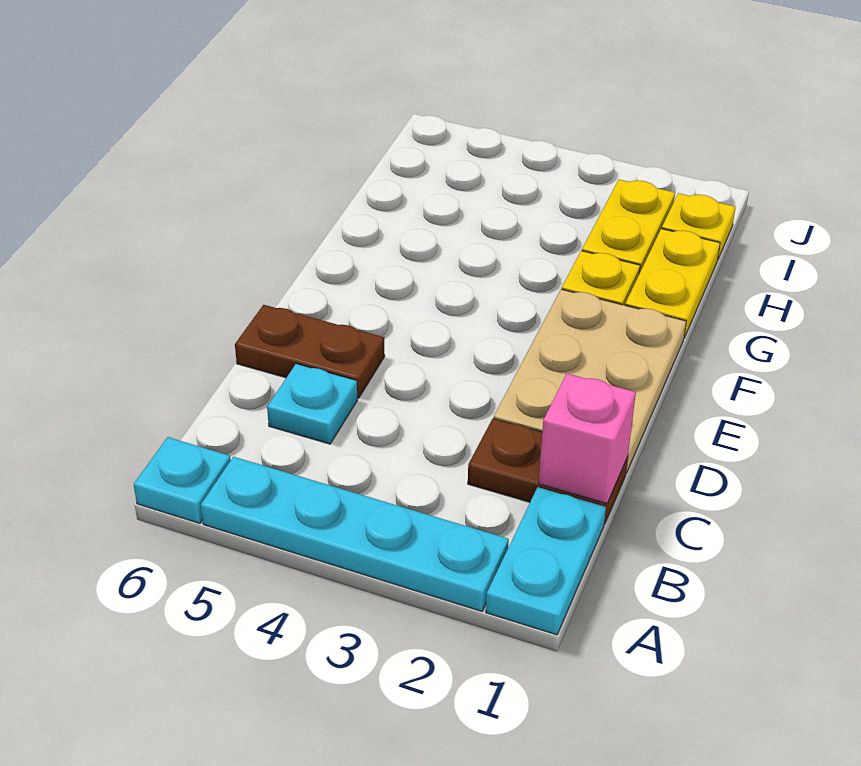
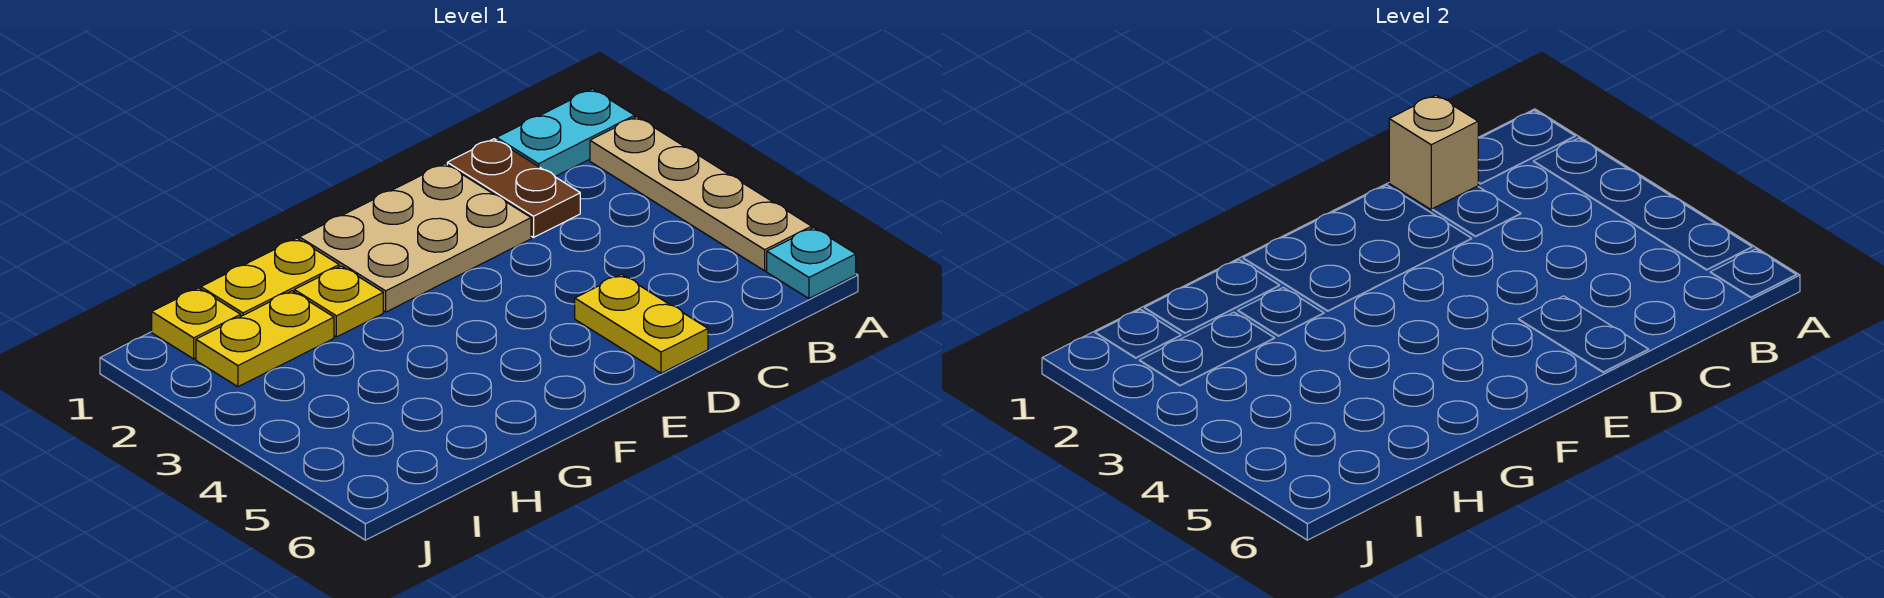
cyan 1x4 plate [201,457,509,611] -> tan 1x4 plate [590,117,812,271]
pink 1x1 brick [539,374,636,503] -> tan 1x1 brick [1389,95,1478,210]
cyan 1x1 plate [267,364,358,444] -> none
brown 1x2 plate [235,305,385,398] -> yellow 1x2 plate [575,274,708,373]

